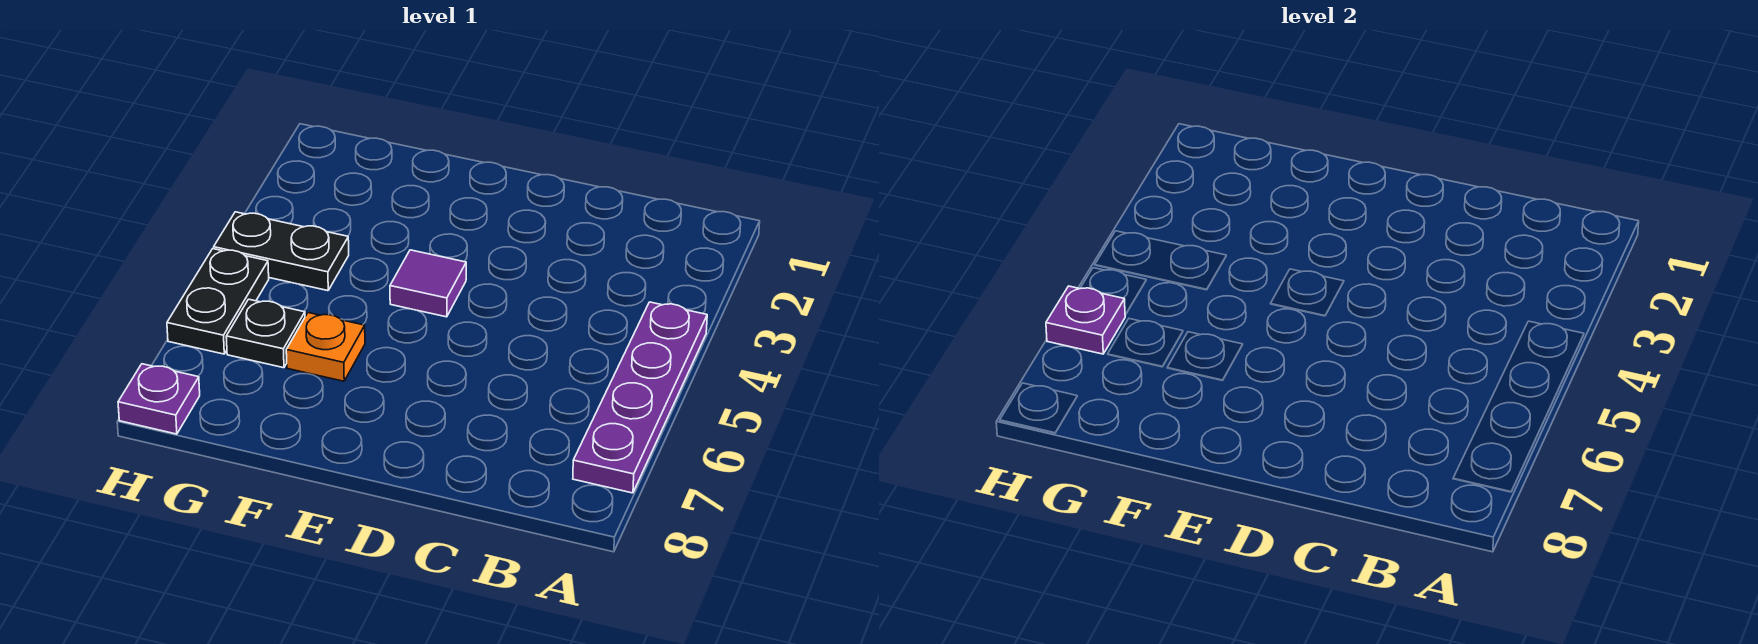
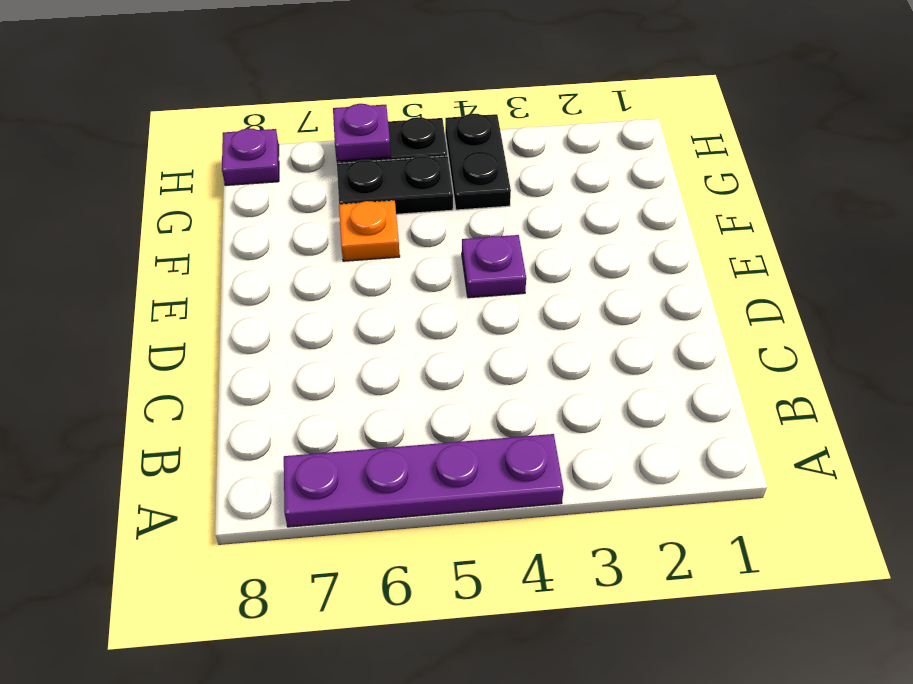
purple 1x1 tile [390,250,466,317] -> purple 1x1 plate [462,235,526,298]
black 1x1 plate [226,299,305,368] -> black 1x2 plate [337,156,453,214]

